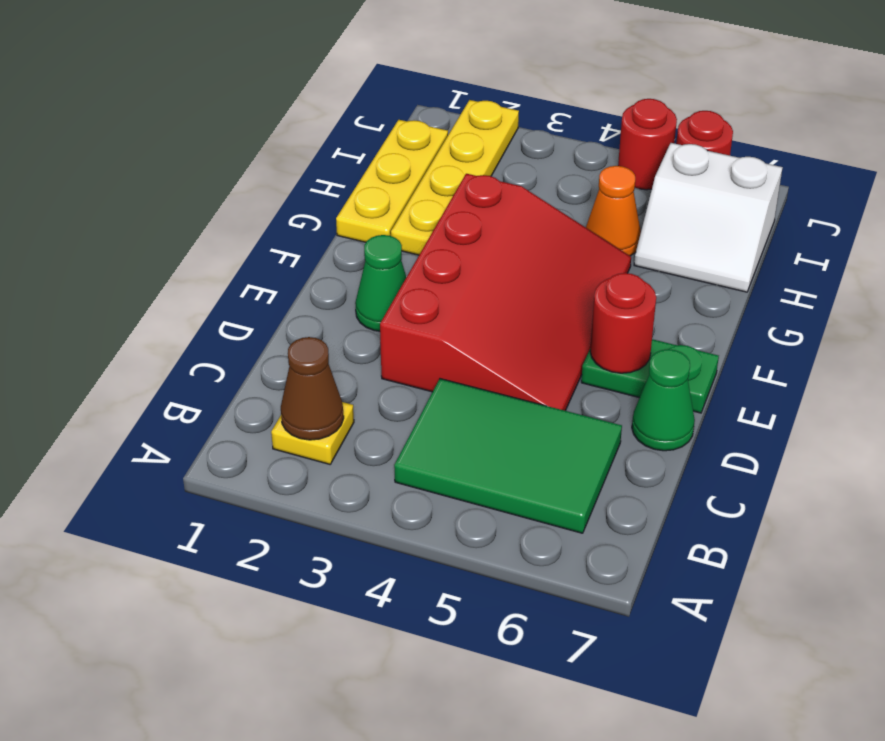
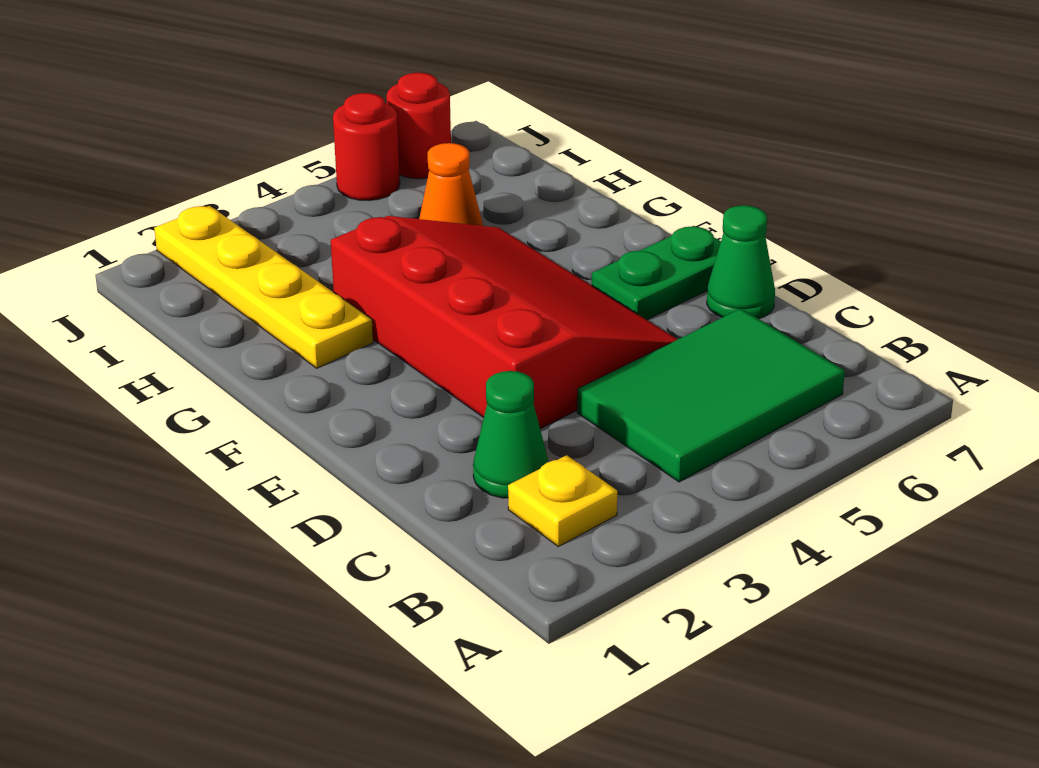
brown 1x1 cone [281,337,344,440] -> none
green 1x1 cone [355,235,406,331] -> green 1x1 cone moved to [473,371,549,498]
red 1x1 round brick [590,273,656,373] -> none
yellow 1x3 plate [336,120,448,242] -> none
white 2x2 slope [634,143,783,292] -> none

